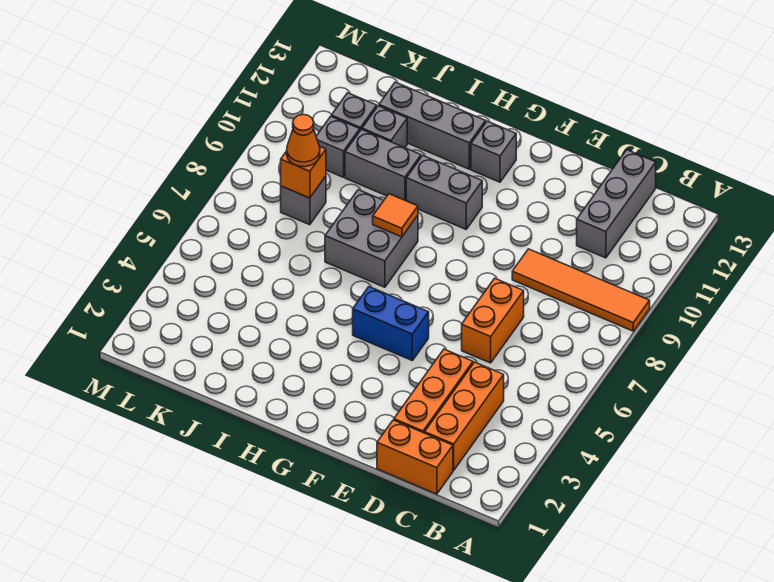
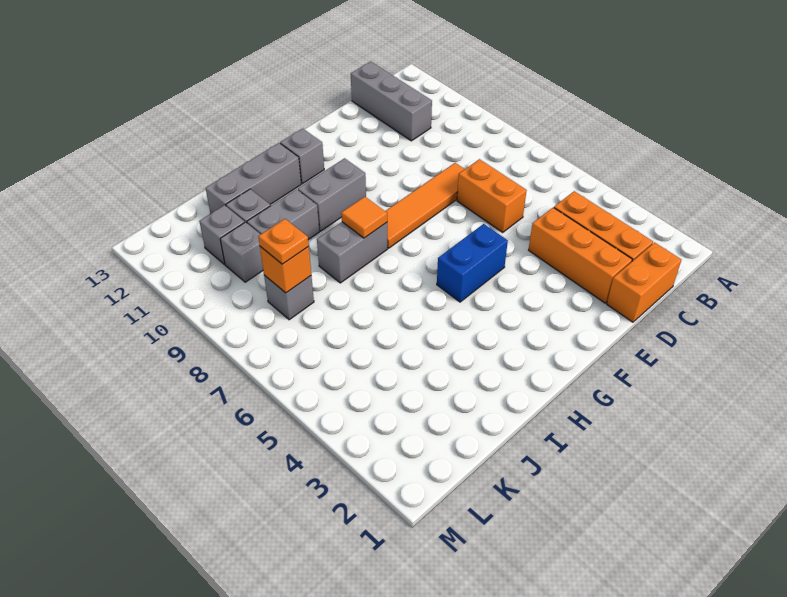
orange 1x4 tile [512,249,650,331] -> orange 1x4 tile moved to [386,163,465,248]
grey 2x2 brick [325,190,418,287] -> grey 1x2 brick [317,222,387,283]
orange 1x1 cone [287,115,320,167] -> orange 1x1 plate [258,219,309,264]

